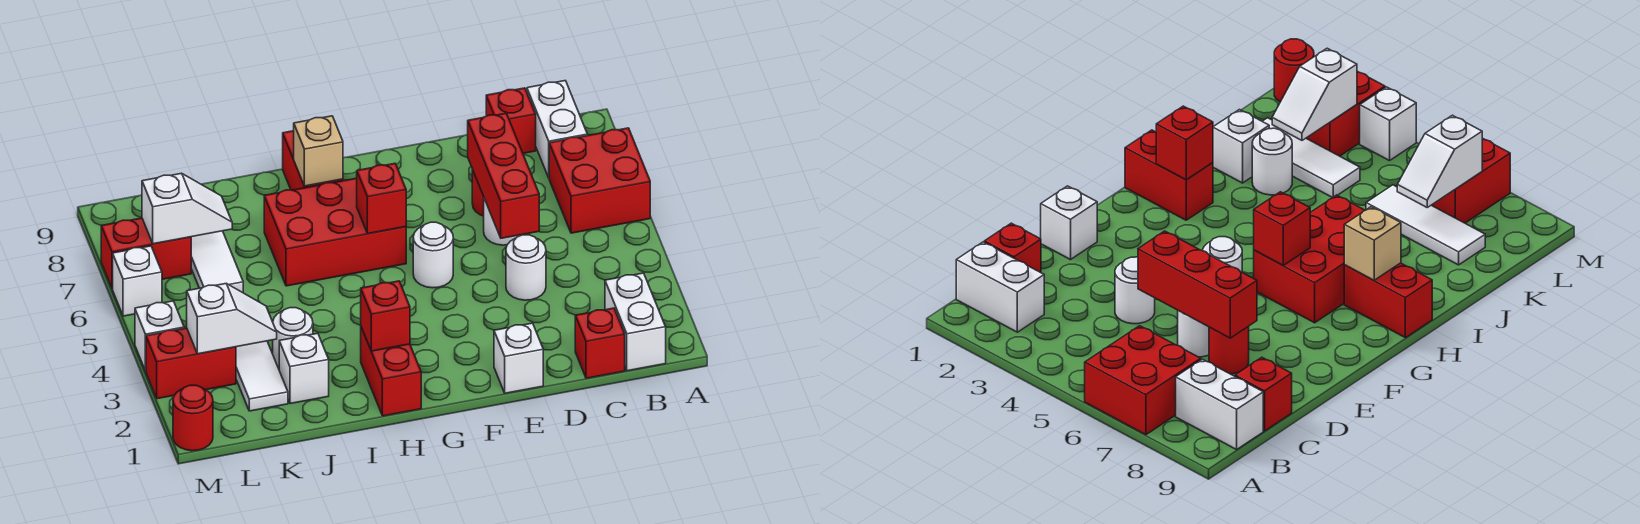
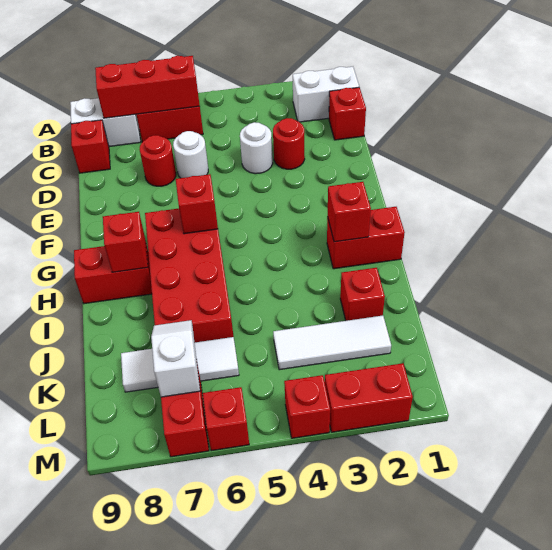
red 1x3 brick [468,113,539,238] -> red 1x3 brick moved to [95,56,200,118]
white 1x1 brick [494,323,543,393] -> none
white 1x1 round brick [413,222,453,288] -> none
red 2x3 brick [264,178,406,286] -> red 2x4 brick [145,209,234,342]
tan 1x1 brick [294,116,343,186] -> red 1x1 brick [103,212,148,272]
white 1x1 brick [279,333,329,404] -> red 1x1 brick [340,268,385,321]
white 1x1 round brick [273,308,313,369] -> none
white 1x2 slope [187,284,277,354] -> none
red 1x2 brick [146,328,236,399] -> red 1x2 brick turned to [325,363,413,432]
red 1x1 round brick [173,385,213,451] -> red 1x1 round brick moved to [273,118,305,169]
white 1x1 brick [135,301,184,371] -> red 1x1 brick [284,375,330,438]
white 1x1 brick [113,246,162,316] -> red 1x1 brick [202,387,249,451]

